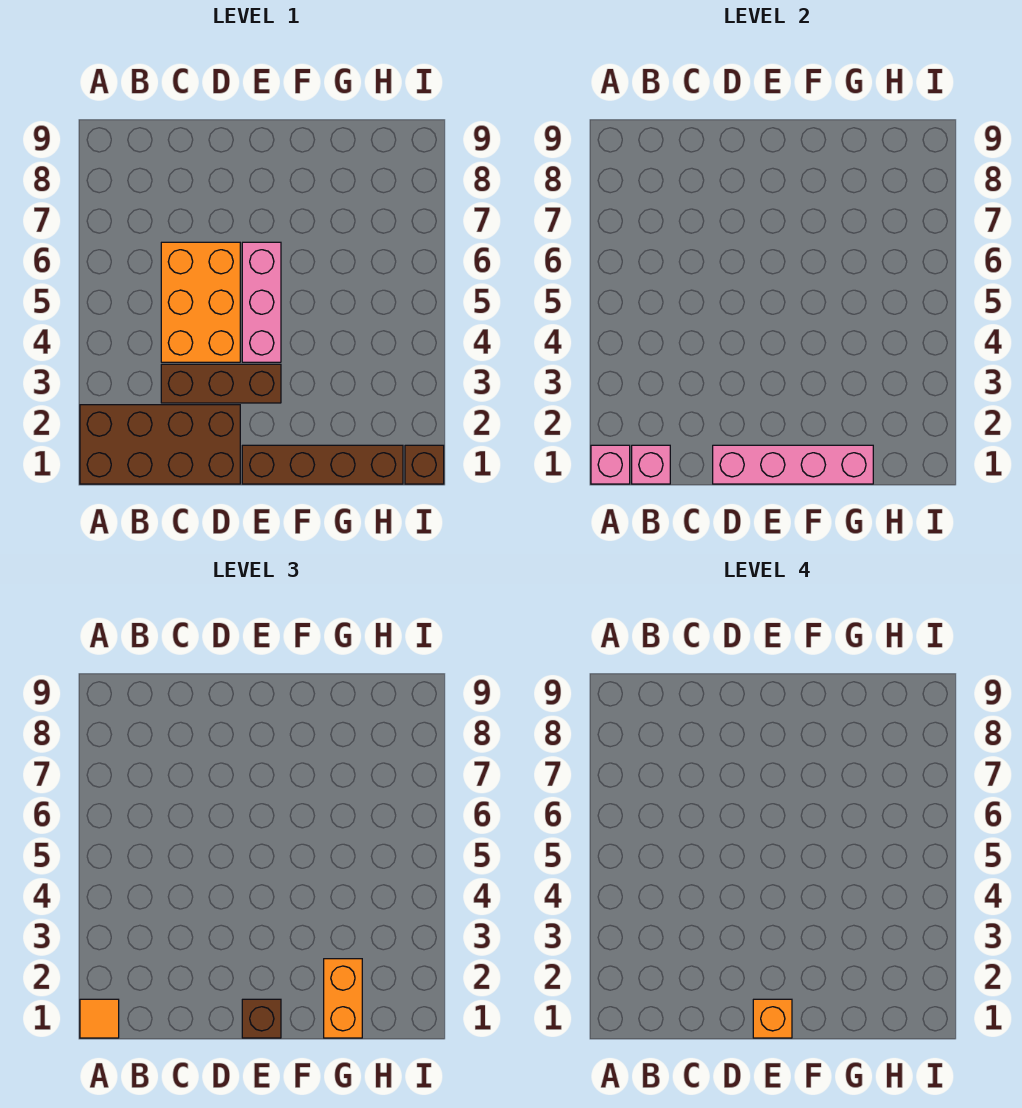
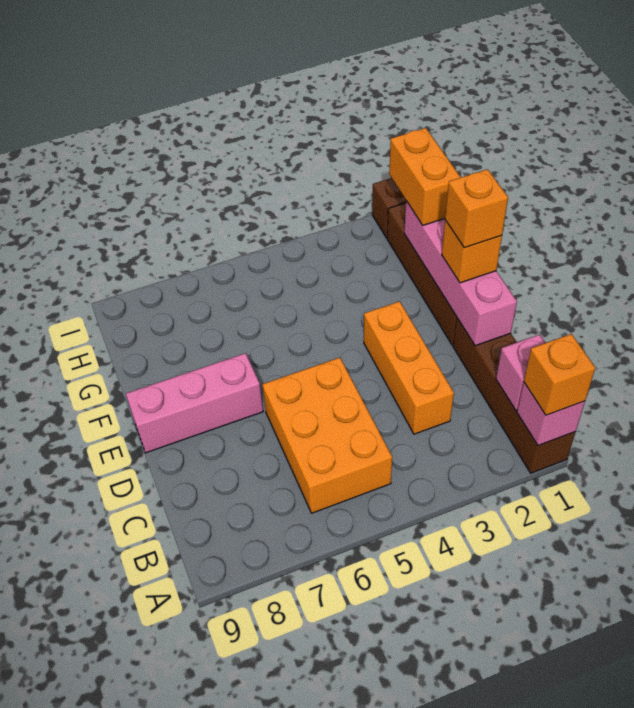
brown 2x4 brick [80,405,240,484] -> brown 1x4 brick [453,318,575,473]
orange 1x1 tile [80,999,119,1038] -> orange 1x1 brick [524,334,595,415]
brown 1x3 brick [161,364,281,403] -> orange 1x3 brick [364,301,454,434]
orange 2x3 brick [161,242,240,362] -> orange 2x3 brick turned to [262,358,392,513]
brown 1x1 brick [242,999,281,1038] -> orange 1x1 brick [442,220,502,283]
pink 1x3 brick [242,242,281,362] -> pink 1x3 brick moved to [126,353,263,453]
orange 1x2 brick [324,959,362,1038] -> orange 1x2 brick turned to [389,128,461,225]

